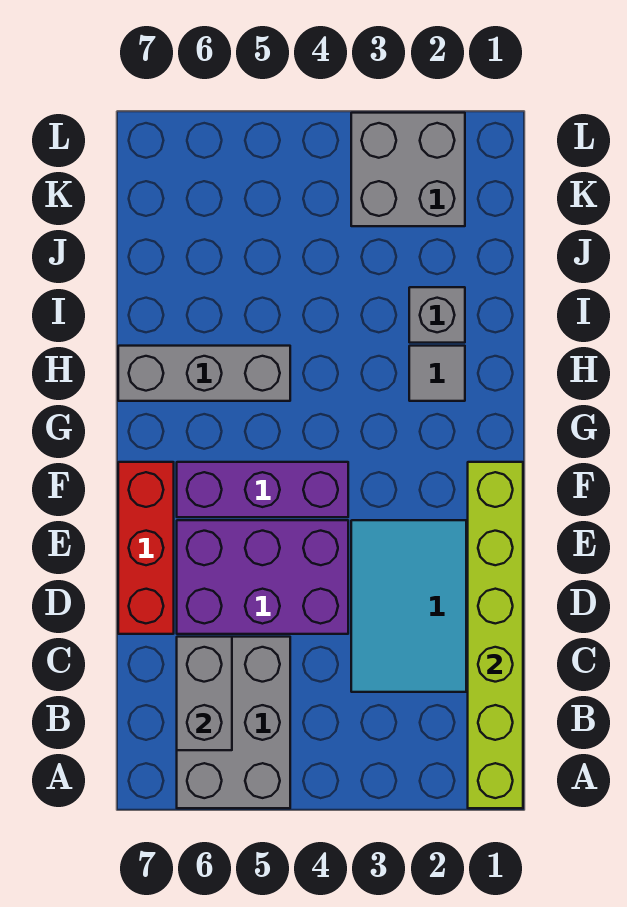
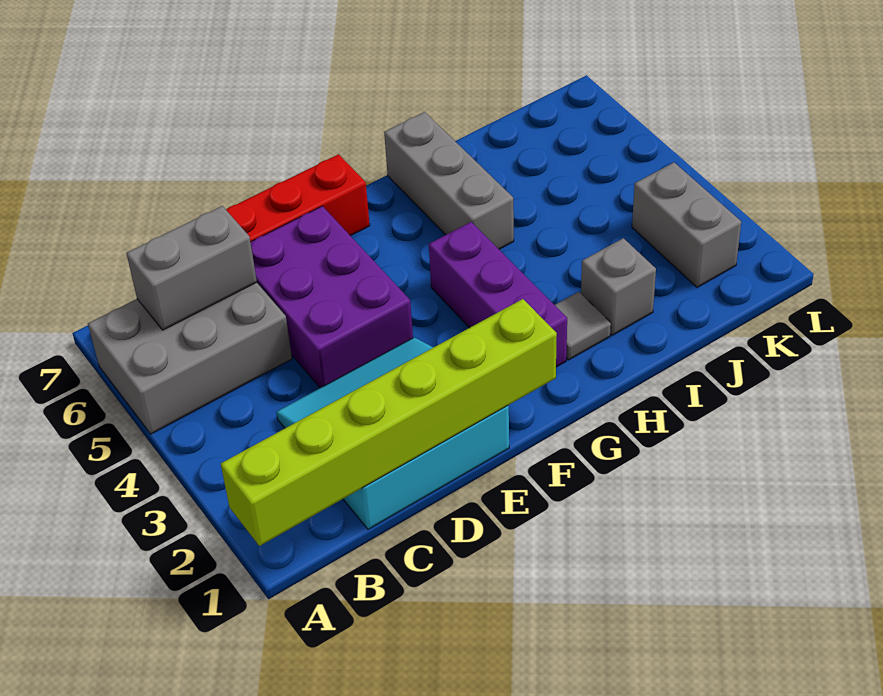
purple 1x3 brick [177,462,348,517] -> purple 1x3 brick moved to [429,222,567,367]
grey 2x2 brick [351,113,465,226] -> grey 1x2 brick [632,162,741,287]

